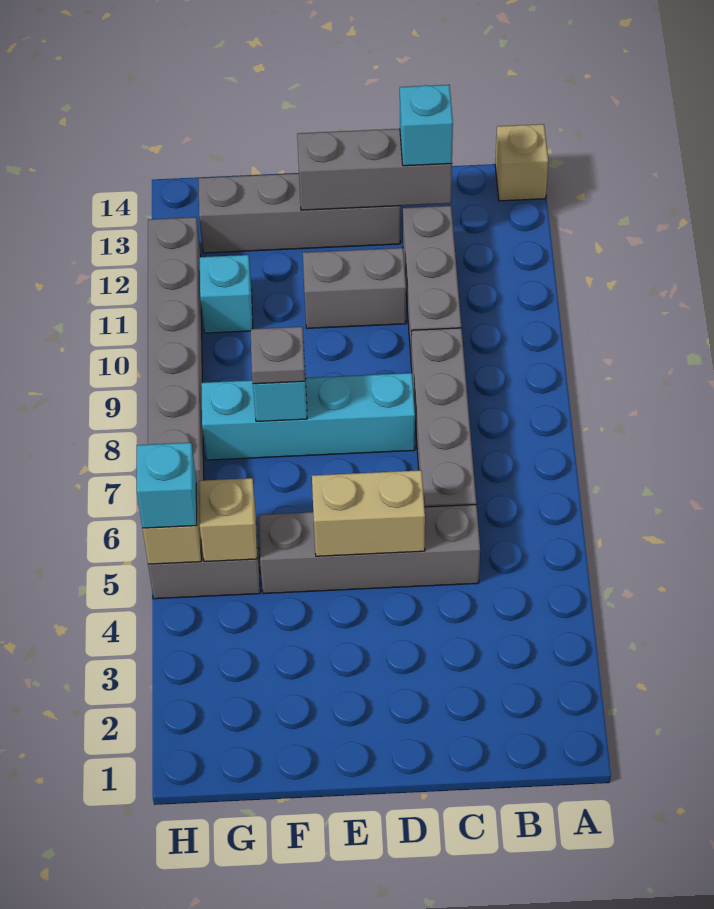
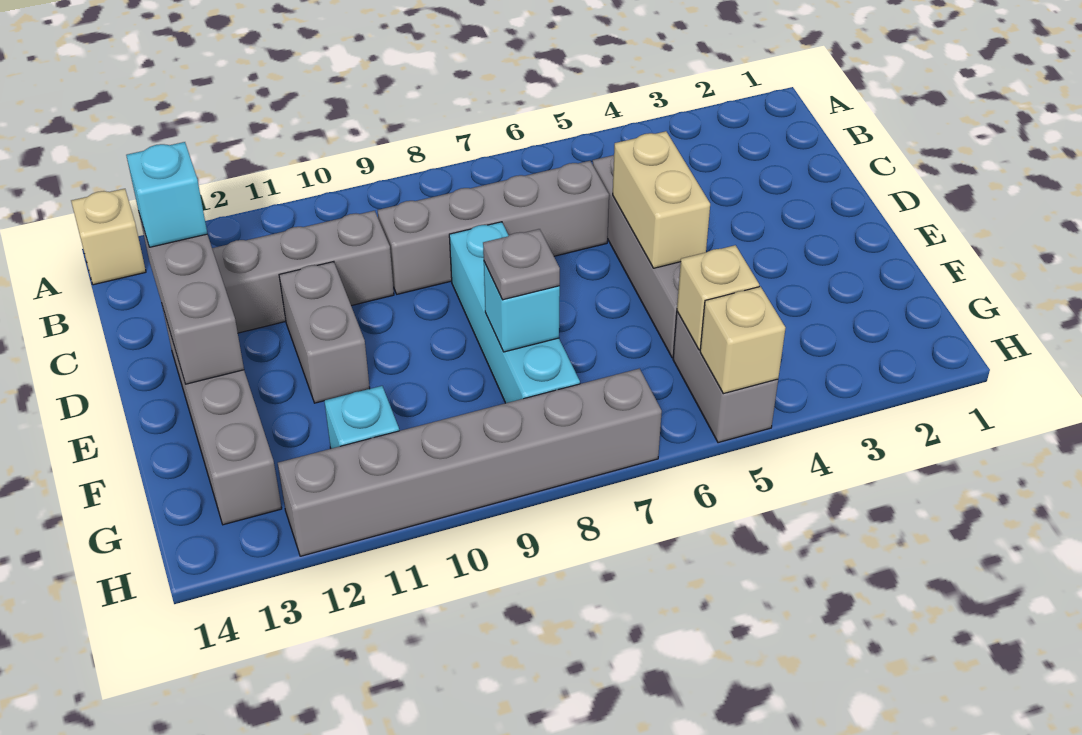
cyan 1x1 brick [137,443,197,528] -> none

